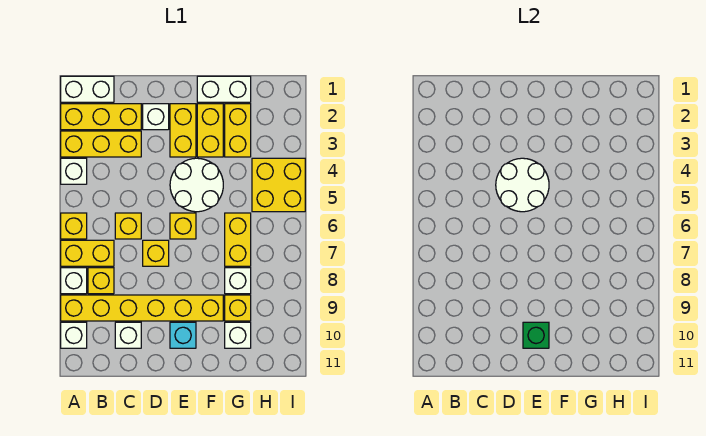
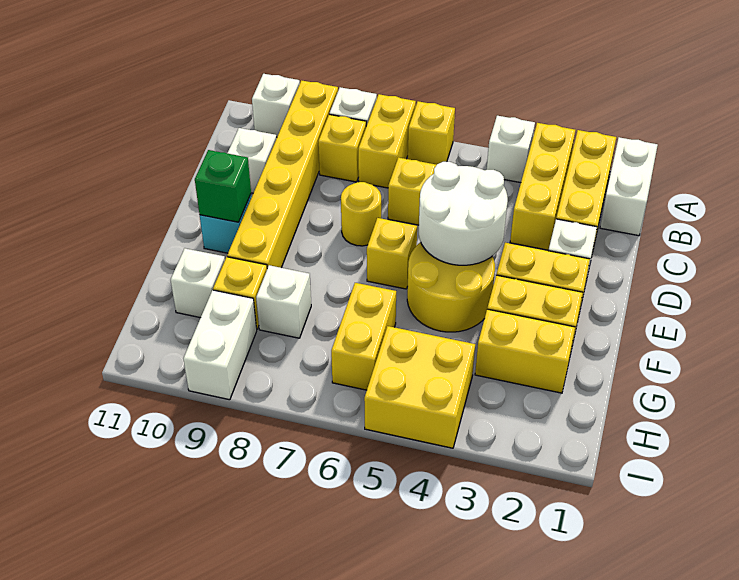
yellow 1x1 brick [143,240,169,266] -> yellow 1x1 round brick [341,182,381,246]
white 2x2 round brick [170,158,223,212] -> yellow 2x2 round brick [407,242,495,332]
white 1x2 brick [197,76,251,102] -> white 1x2 brick moved to [183,290,257,400]
yellow 1x2 brick [225,213,251,266] -> yellow 1x2 brick turned to [331,283,396,390]

